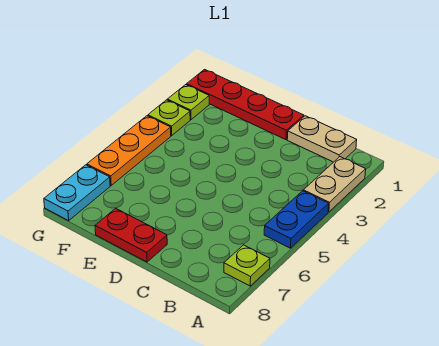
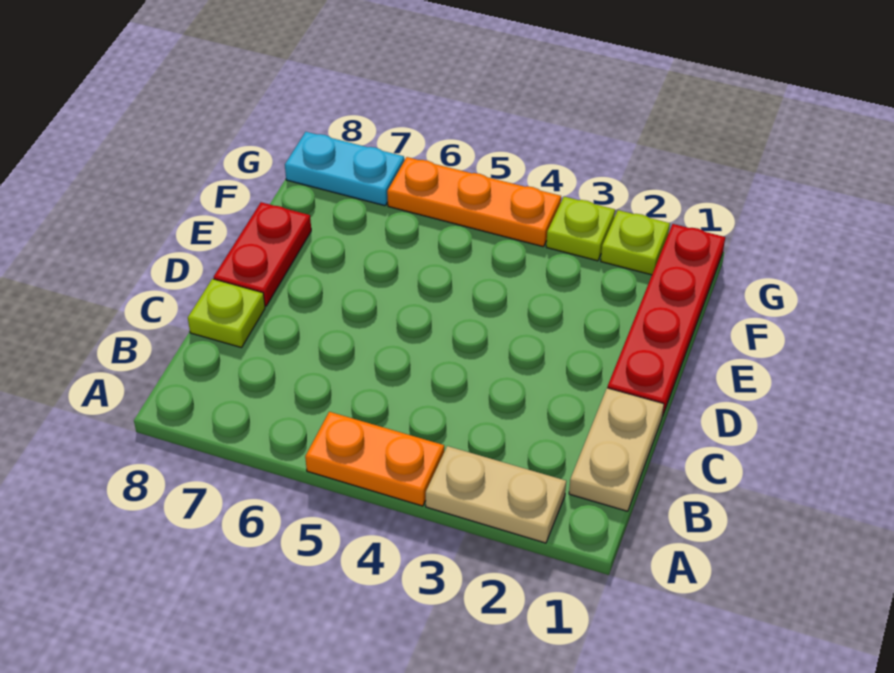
blue 1x2 plate [264,191,329,248] -> orange 1x2 plate [305,412,444,506]
lime 1x1 plate [224,245,270,286] -> lime 1x1 plate moved to [188,279,265,348]

